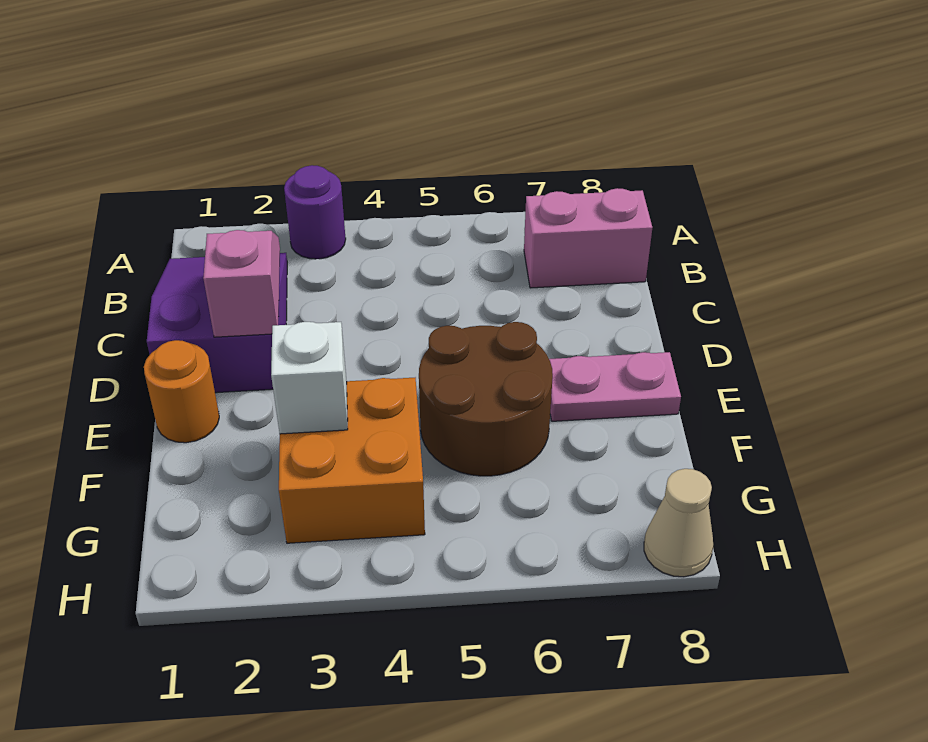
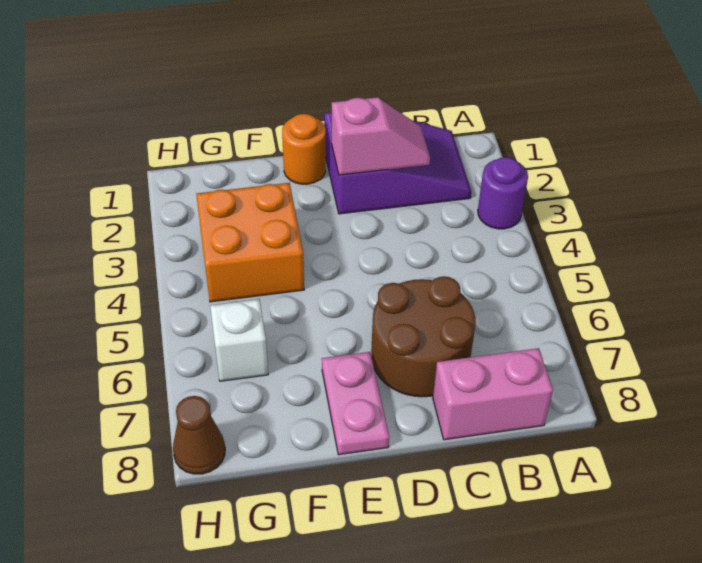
pink 1x2 brick [524,188,652,288] -> pink 1x2 brick turned to [433,348,553,440]
brown 2x2 round brick [419,322,553,476] -> brown 2x2 round brick moved to [371,276,475,397]
white 1x1 brick [271,322,348,434] -> white 1x1 brick moved to [210,299,268,381]
tan 1x1 cone [644,469,713,577] -> brown 1x1 cone [173,396,225,474]

